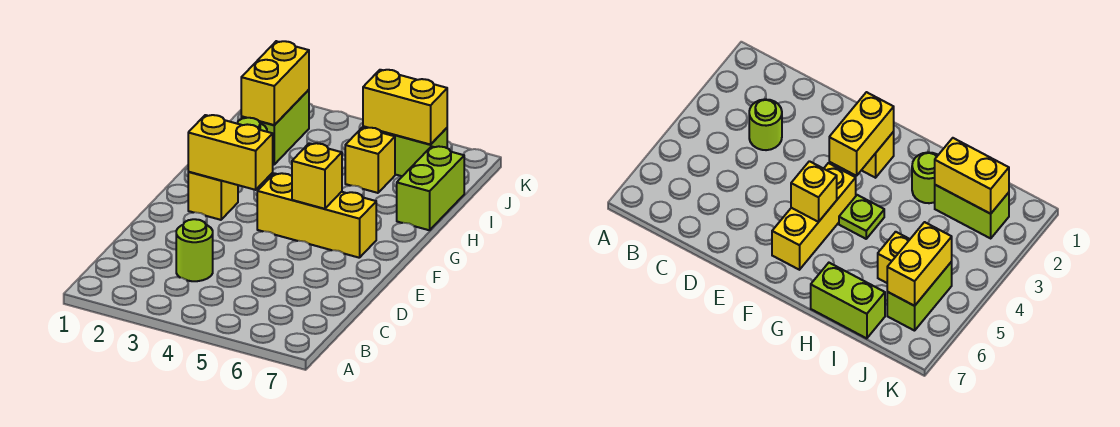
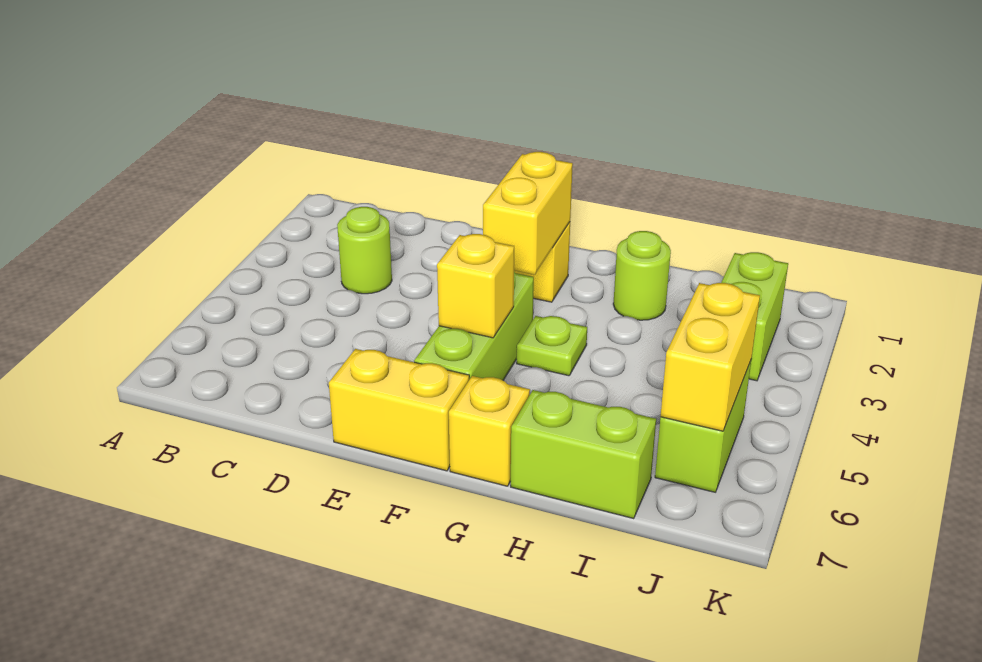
yellow 1x3 brick [257,173,376,258] -> lime 1x3 brick [414,272,534,380]
lime 1x2 brick [241,90,309,164] -> lime 1x2 brick turned to [721,252,788,381]
yellow 1x2 brick [241,41,309,125] -> yellow 1x2 brick moved to [329,349,469,471]
yellow 1x1 brick [345,128,395,193] -> yellow 1x1 brick moved to [449,376,530,486]

